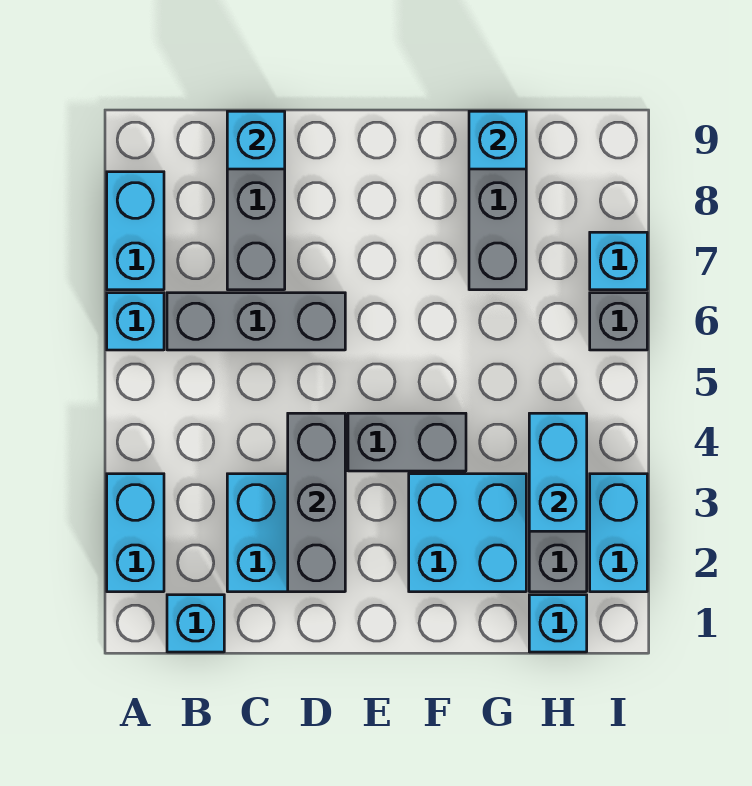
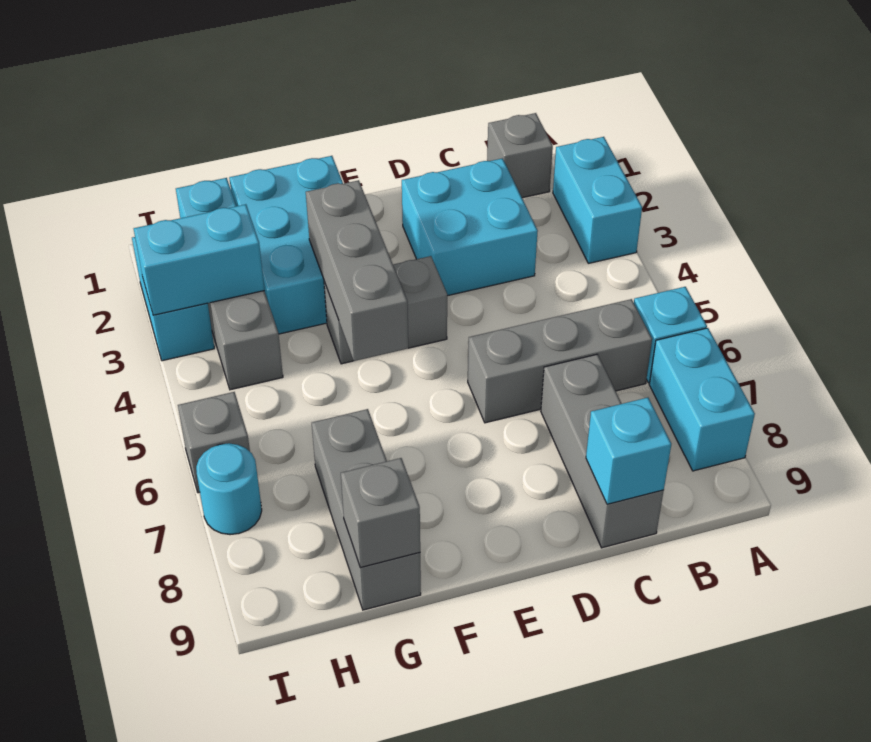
cyan 1x1 brick [167,595,224,652] -> grey 1x1 brick [487,113,553,198]
grey 1x3 brick [288,413,345,592] -> grey 1x3 brick moved to [306,180,408,361]
cyan 2x2 brick [409,474,526,592] -> cyan 2x3 brick [229,156,343,334]
cyan 1x1 brick [469,111,526,169] -> grey 1x1 brick [341,458,420,568]
cyan 1x2 brick [529,413,587,531] -> cyan 1x2 brick turned to [134,204,264,315]
cyan 1x1 brick [590,232,647,290] -> cyan 1x1 round brick [196,443,262,535]

